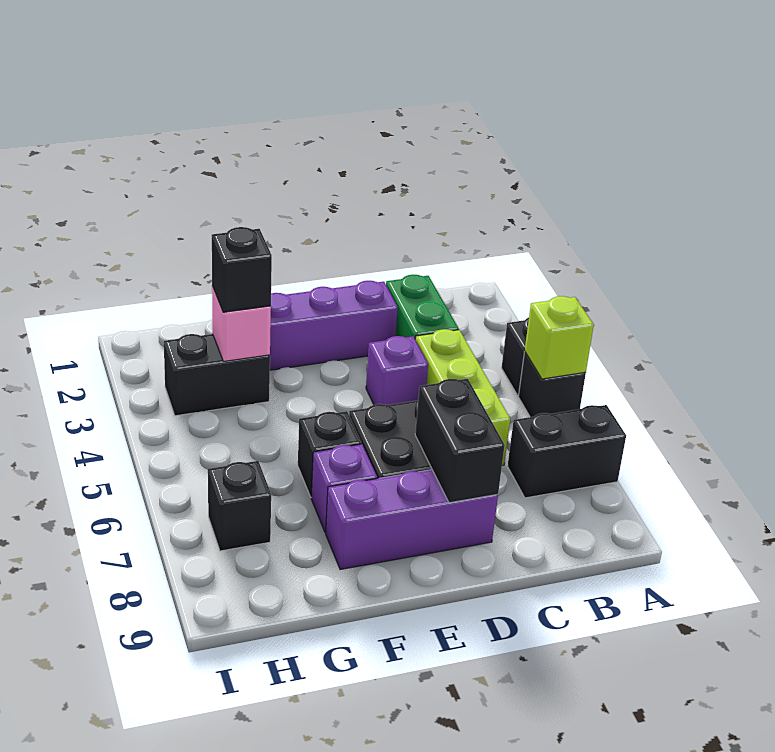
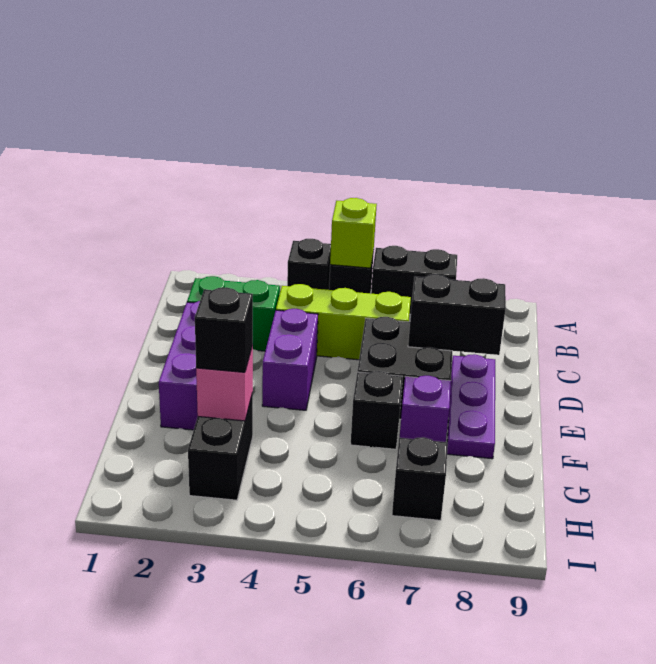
black 1x2 brick [507,405,626,498] -> black 1x2 brick turned to [371,246,457,314]
purple 1x1 brick [366,336,428,405] -> purple 1x2 brick [262,309,318,410]
purple 1x3 brick [326,470,498,570] -> purple 1x3 plate [447,354,495,459]

